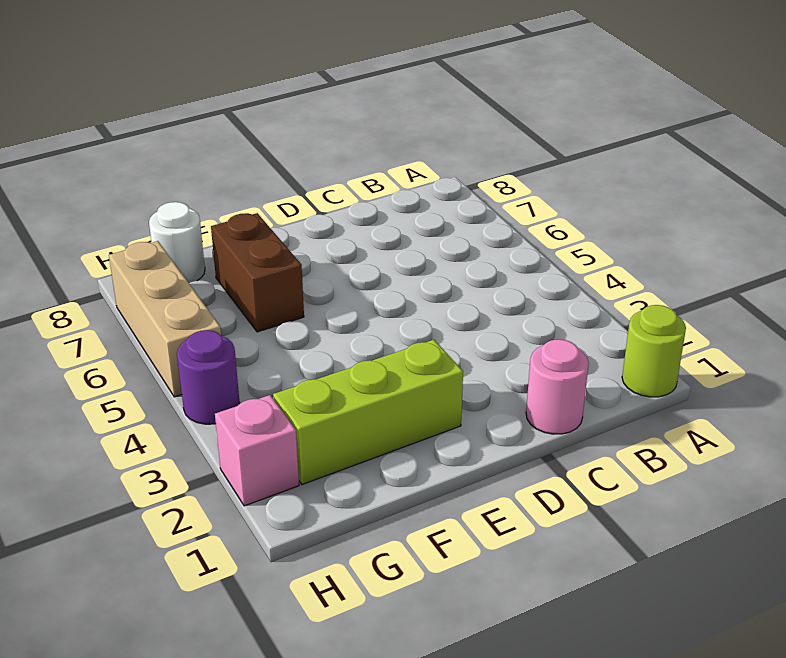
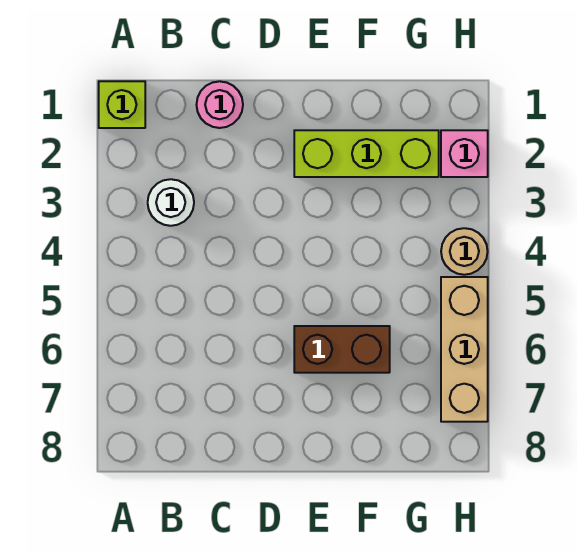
lime 1x1 round brick [622,305,686,397] -> lime 1x1 brick [99,81,145,128]
brown 1x2 brick [211,213,304,332] -> brown 1x2 brick turned to [294,326,390,373]
white 1x1 round brick [149,202,205,283] -> white 1x1 round brick moved to [148,179,194,226]
purple 1x1 round brick [177,330,240,424] -> tan 1x1 round brick [441,228,488,275]

